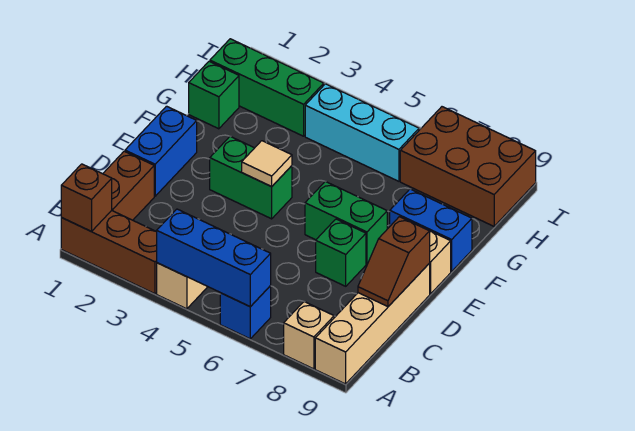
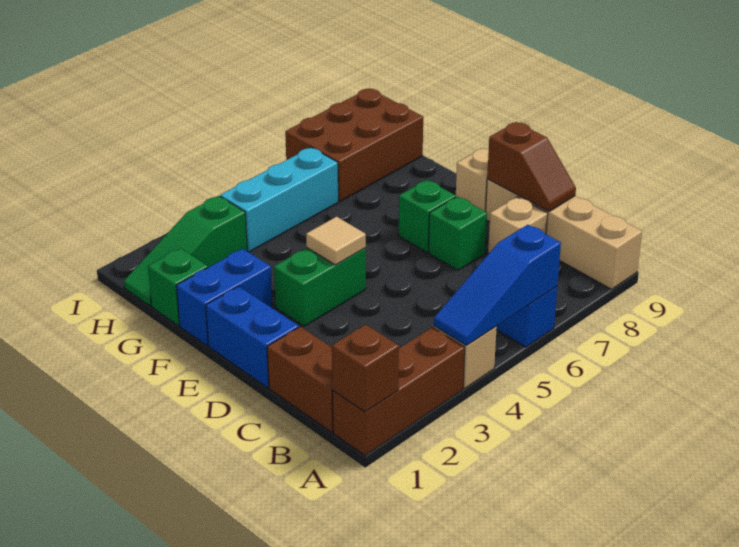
blue 1x3 brick [157,209,271,307] -> blue 1x3 slope [434,225,561,345]
tan 1x1 brick [284,302,334,369] -> tan 1x1 brick moved to [488,197,548,254]
green 1x2 brick [305,181,387,264] -> green 1x1 brick [399,180,456,252]
blue 1x2 brick [390,189,472,271] -> blue 1x2 brick moved to [176,249,273,346]
green 1x3 brick [210,39,324,136] -> green 1x3 slope [124,196,247,306]

